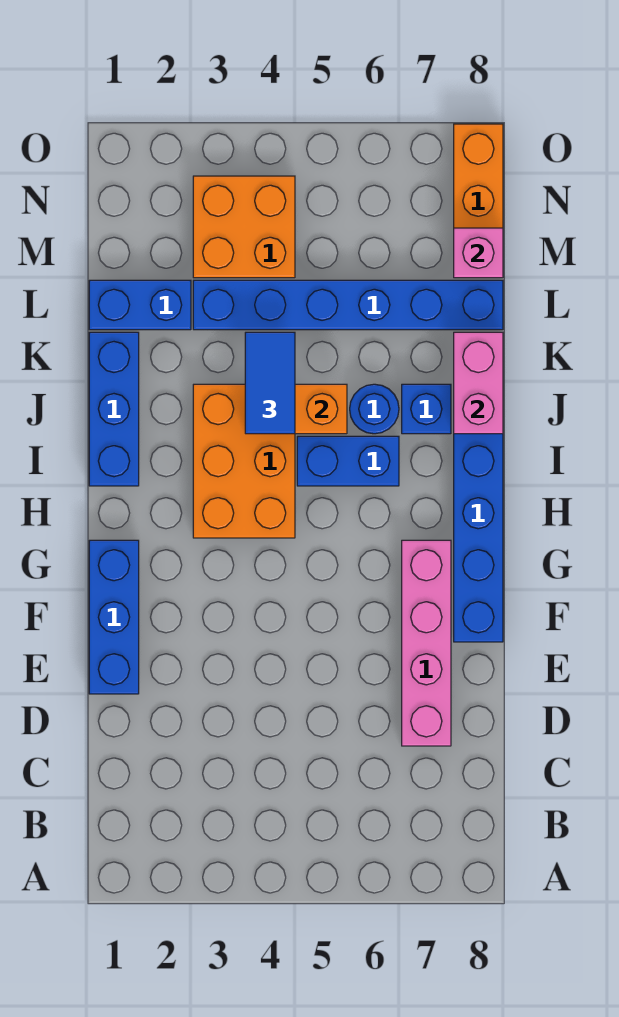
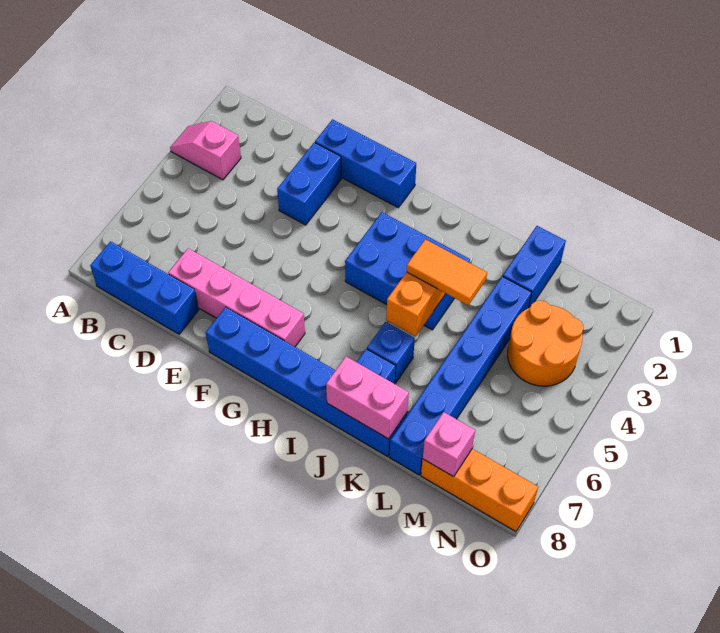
none -> pink 1x2 slope [170,121,241,180]
orange 2x3 brick [193,384,295,538] -> blue 2x3 brick [345,212,470,330]
blue 1x3 brick [89,332,139,486] -> blue 1x3 brick moved to [90,241,199,334]
blue 1x2 brick [297,436,399,486] -> blue 1x2 brick moved to [277,142,341,225]
blue 1x2 tile [245,332,295,434] -> orange 1x2 tile [407,239,487,305]
blue 1x1 round brick [350,384,399,434] -> blue 1x1 brick [367,322,415,383]
orange 2x2 brick [193,176,295,278] -> orange 2x2 round brick [508,300,584,386]

